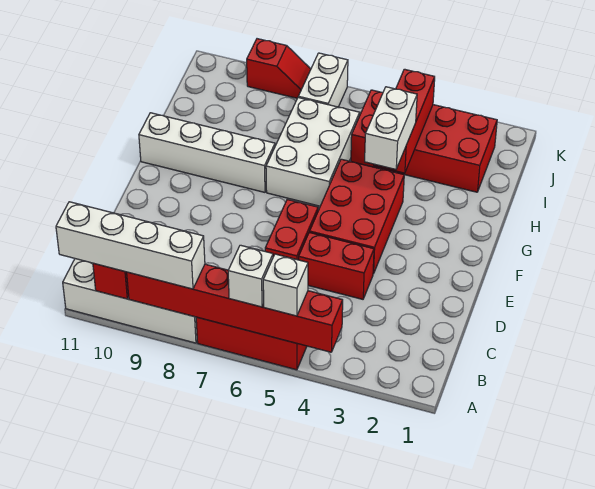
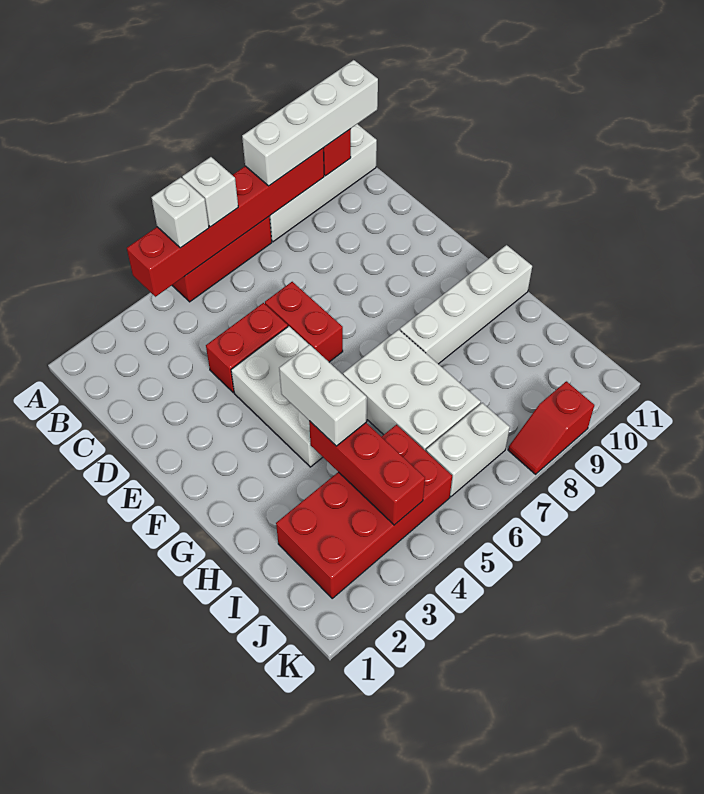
red 2x3 brick [310,159,404,274] -> white 2x3 brick [231,326,367,467]
white 1x2 brick [298,53,348,107] -> white 1x2 brick turned to [426,403,510,497]

